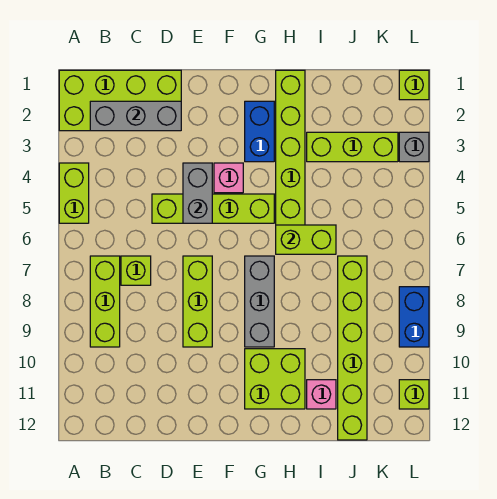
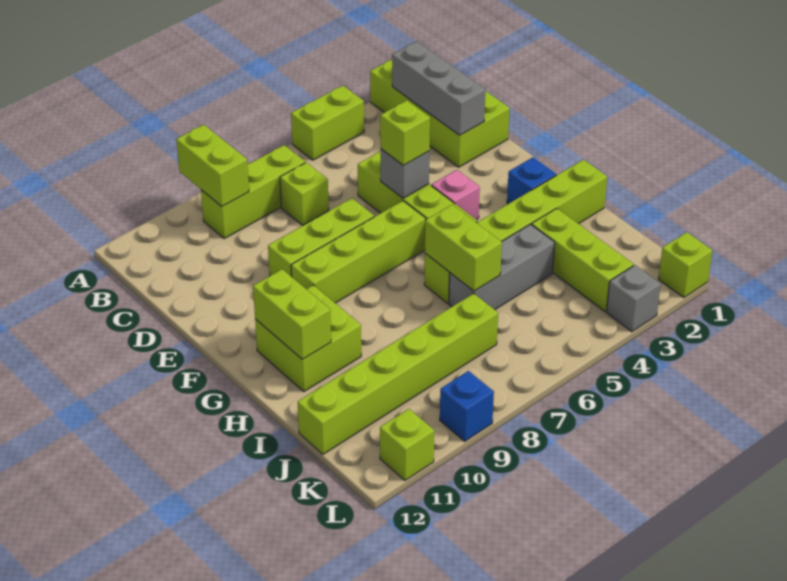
none -> lime 1x2 brick [176,125,249,206]
grey 1x2 brick [183,163,212,223] -> grey 1x1 brick [381,149,429,198]
none -> lime 1x1 brick [380,101,430,165]
none -> lime 1x4 brick [291,201,426,303]
blue 1x2 brick [245,101,274,162] -> blue 1x1 brick [507,157,557,204]
grey 1x3 brick [245,256,274,347] -> grey 1x3 brick moved to [449,224,555,310]
none -> lime 1x2 brick [253,269,331,359]
pink 1x1 brick [307,380,336,409] -> none
blue 1x2 brick [399,287,429,347] -> blue 1x1 brick [440,371,494,441]

